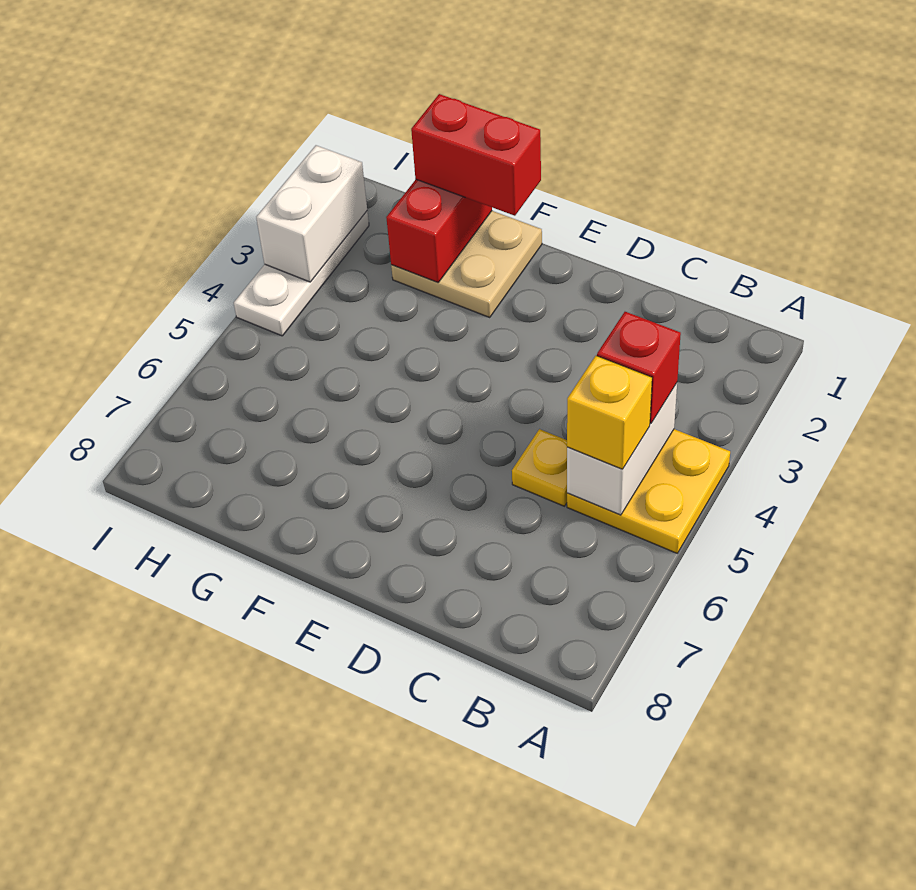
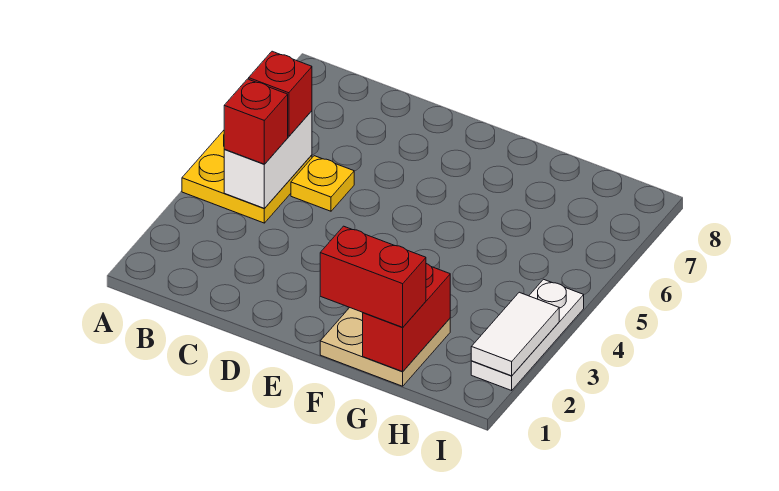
yellow 1x1 brick [567,356,652,469] -> red 1x1 brick [249,51,312,136]
white 1x2 brick [256,145,367,282] -> white 1x2 tile [471,292,559,376]

